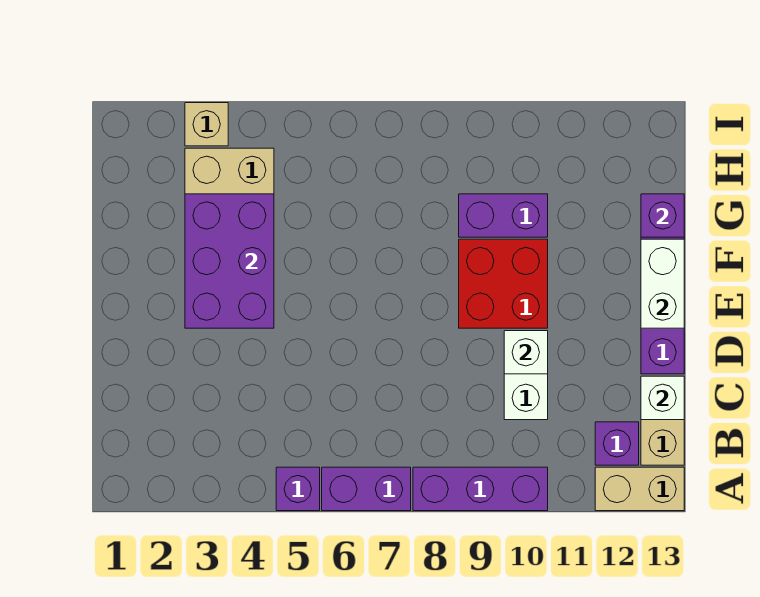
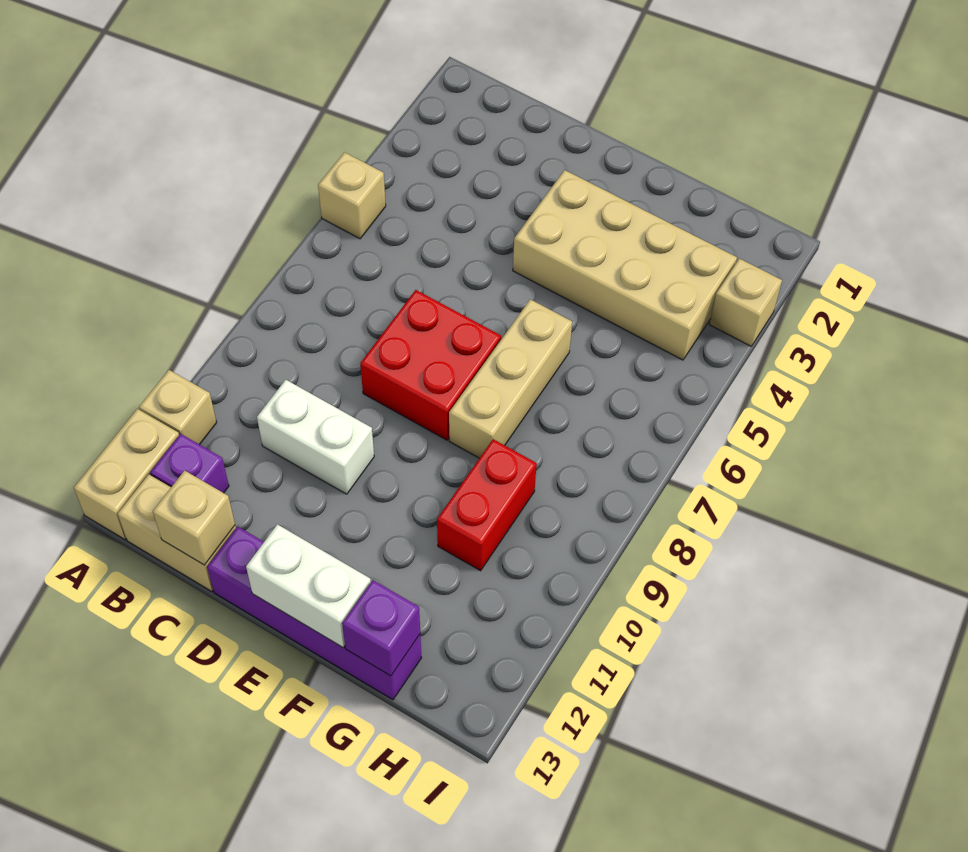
purple 1x1 brick [276,467,320,511] -> tan 1x1 brick [318,152,386,239]
purple 1x2 brick [322,467,411,511] -> none
purple 1x3 brick [413,467,548,511] -> none
none -> tan 1x1 brick [139,370,217,445]
white 1x1 brick [641,376,684,420] -> tan 1x1 brick [153,470,235,565]
white 1x1 brick [504,331,548,374] -> none
purple 2x3 brick [185,194,274,328] -> none
red 2x2 brick [459,239,548,328] -> red 2x2 brick moved to [360,290,501,440]
none -> tan 1x3 brick [449,299,572,458]
purple 1x2 brick [459,194,548,237] -> red 1x2 brick [437,439,537,571]

